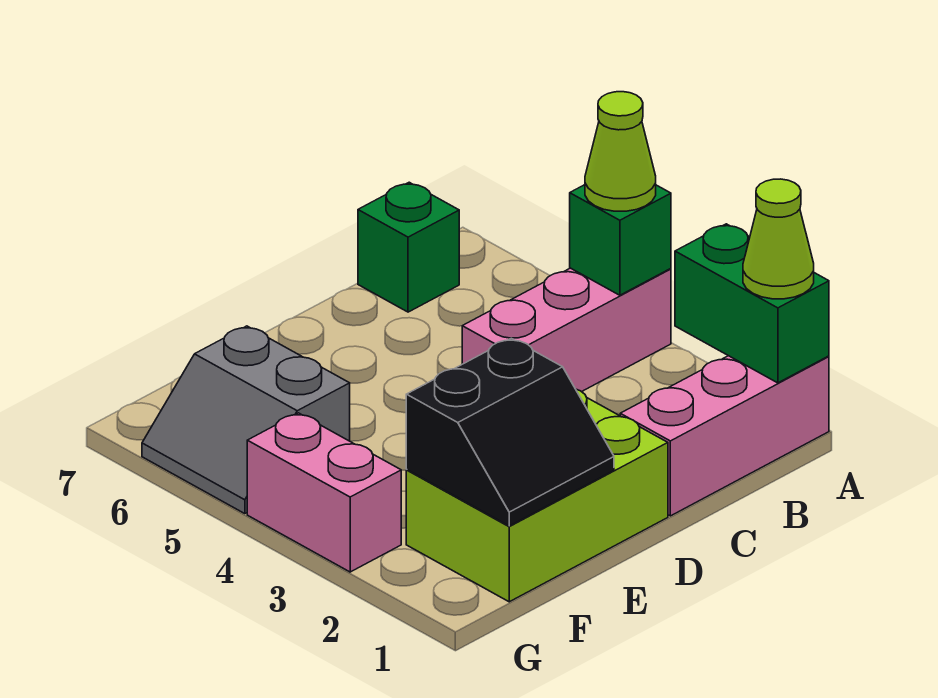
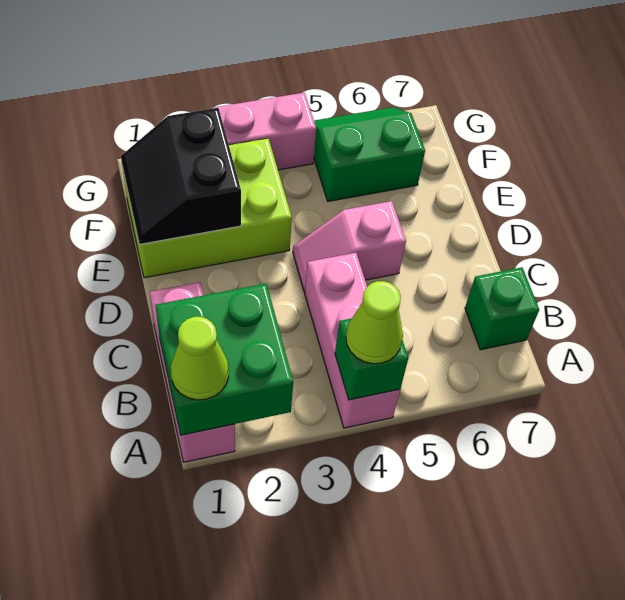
green 1x2 brick [675,224,829,383] -> green 2x2 brick [155,284,293,435]
lime 2x3 brick [406,389,668,602] -> lime 2x3 brick turned to [122,138,292,278]
none -> pink 1x2 slope [293,201,406,292]
grey 2x2 slope [142,326,350,514] -> green 2x2 slope [314,107,425,201]

